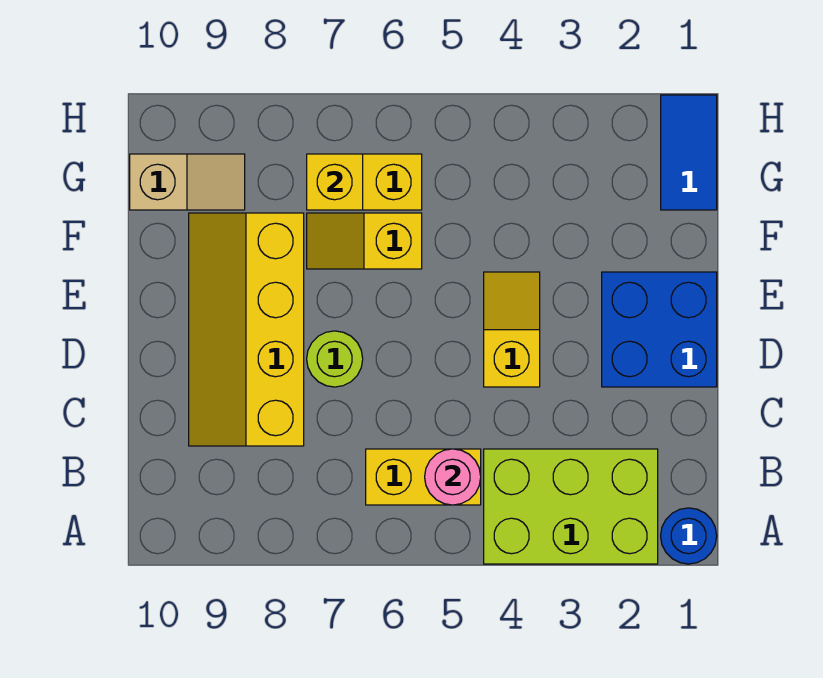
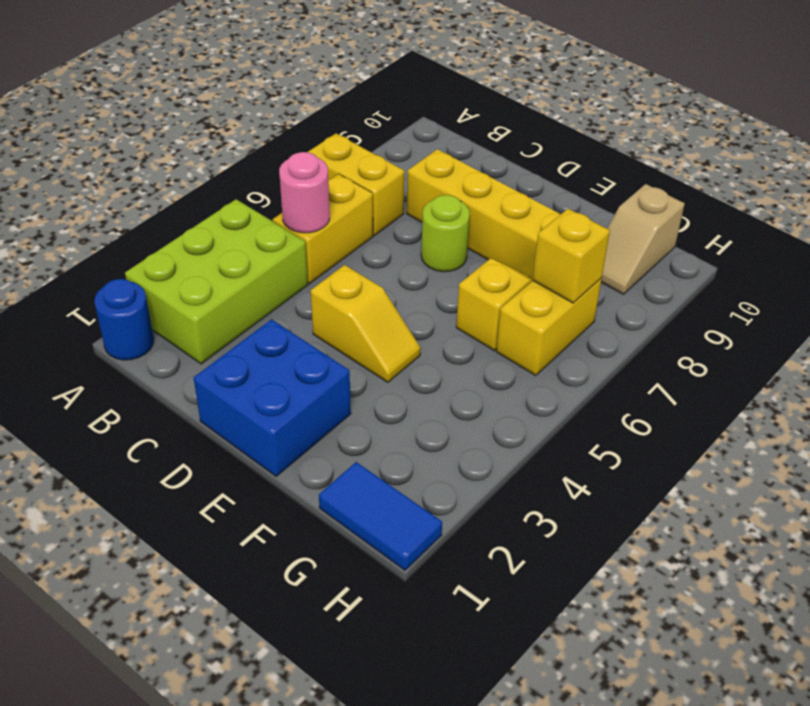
none -> yellow 1x2 brick [308,133,404,235]

